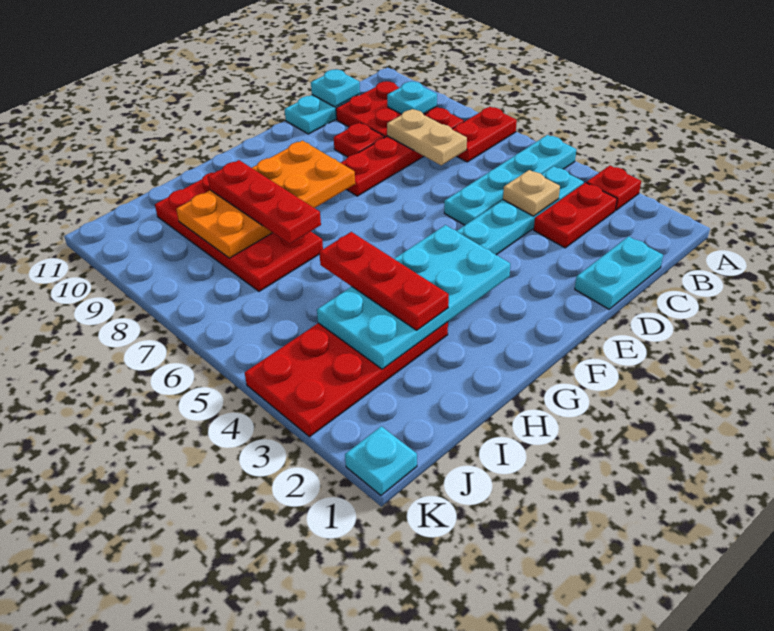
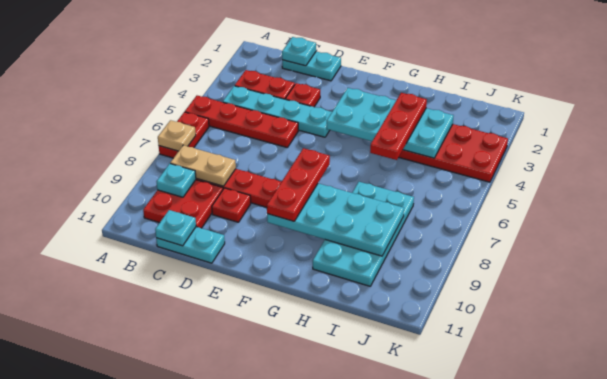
red 1x1 plate [587,166,641,210] -> red 1x1 plate moved to [286,83,320,107]
cyan 1x4 plate [444,135,576,225] -> red 1x4 plate [185,96,298,148]
red 1x2 plate [452,107,517,162] -> red 1x2 plate turned to [159,112,209,158]
tan 1x1 plate [503,170,560,216] -> tan 1x1 plate moved to [158,120,196,151]
tan 1x2 plate [387,109,467,165] -> tan 1x2 plate turned to [170,145,236,186]
orange 2x4 plate [176,141,355,258] -> cyan 2x4 plate [267,183,404,256]
red 2x4 plate [155,171,323,291] -> cyan 2x4 plate [313,182,414,286]
red 1x3 plate [208,160,321,244] -> red 1x3 plate moved to [267,148,330,221]
cyan 1x1 plate [345,426,417,495] -> cyan 1x1 plate moved to [282,37,316,66]

